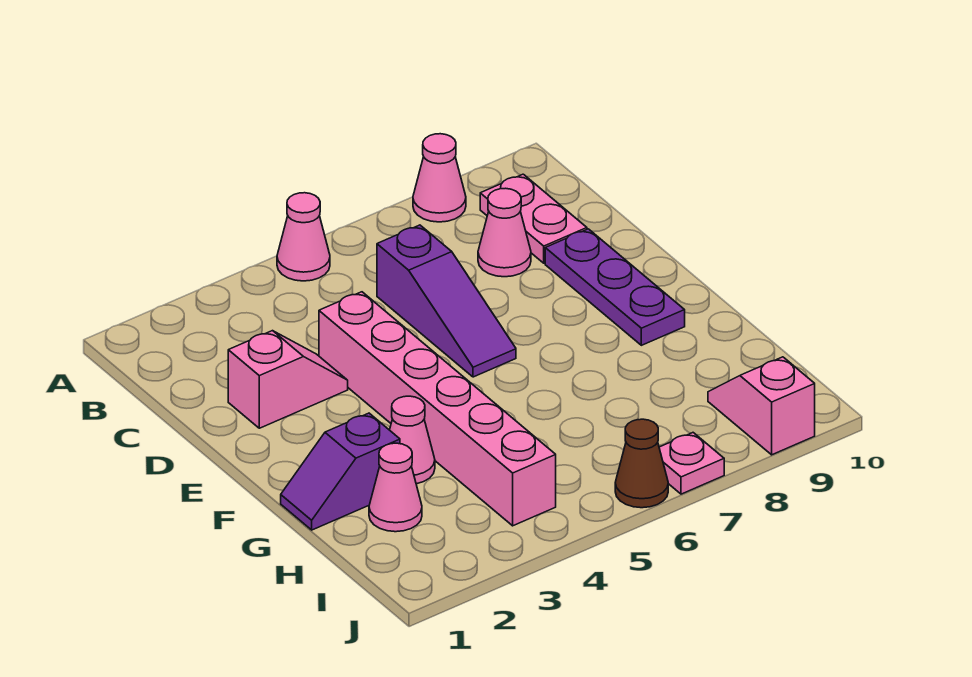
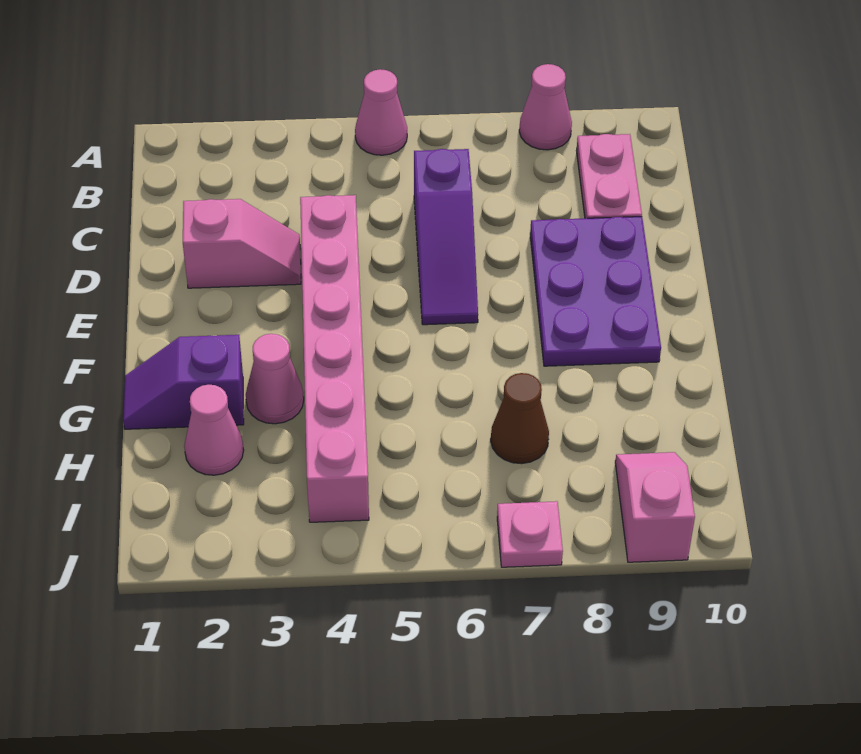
pink 1x1 cone [478,188,531,277] -> none
purple 1x3 plate [545,229,685,345] -> purple 2x3 plate [530,217,661,366]
brown 1x1 cone [615,419,668,508] -> brown 1x1 cone moved to [491,373,549,464]

